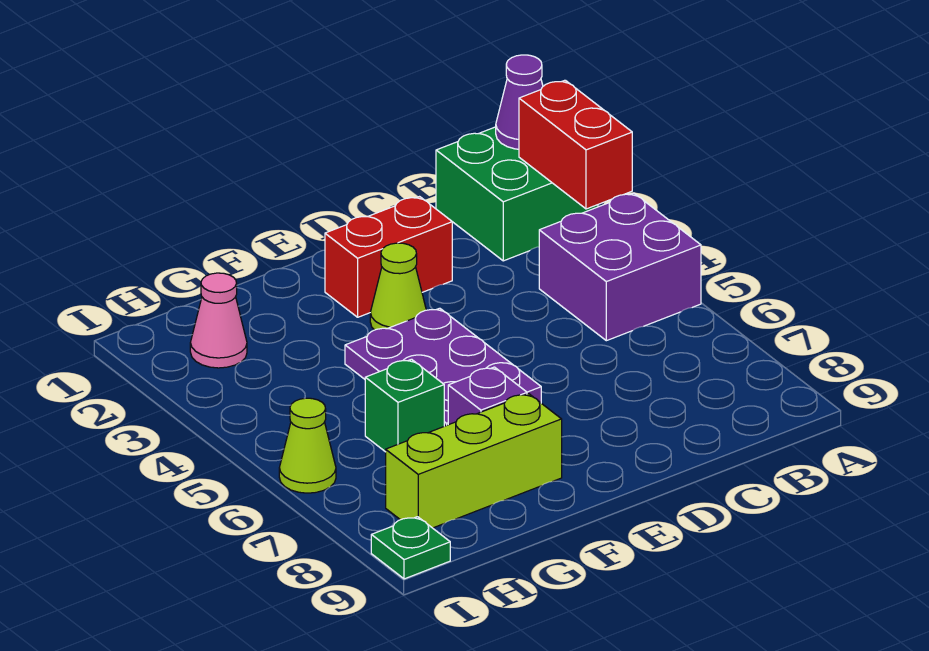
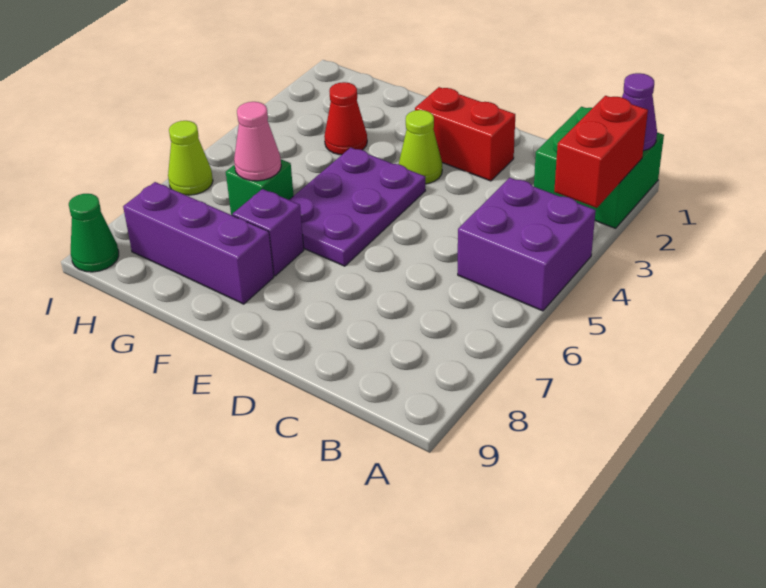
lime 1x3 brick [386,394,562,528] -> purple 1x3 brick [123,182,274,304]
none -> red 1x1 cone [324,82,367,155]
pink 1x1 cone [190,273,247,368] -> pink 1x1 cone moved to [234,102,281,181]
green 1x1 plate [371,517,450,579] -> green 1x1 cone [69,194,119,272]

